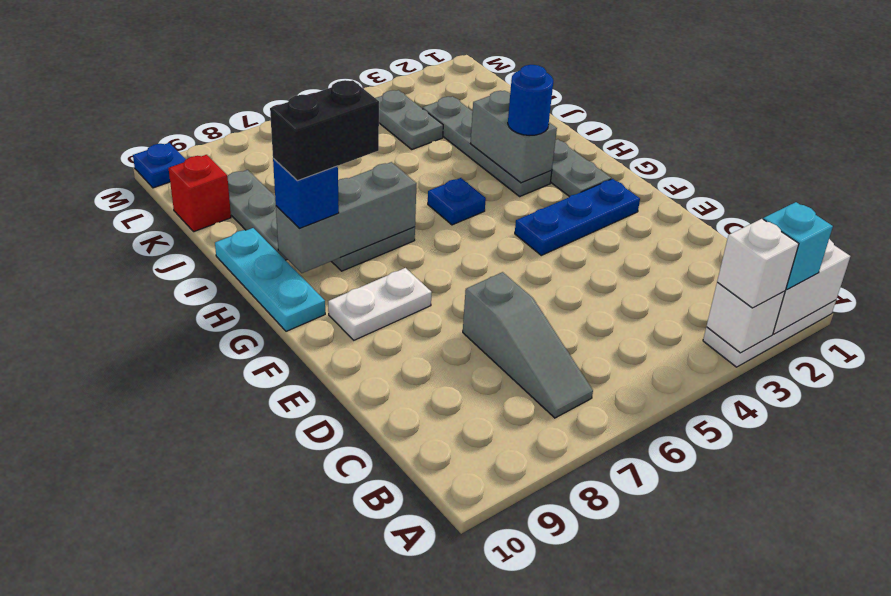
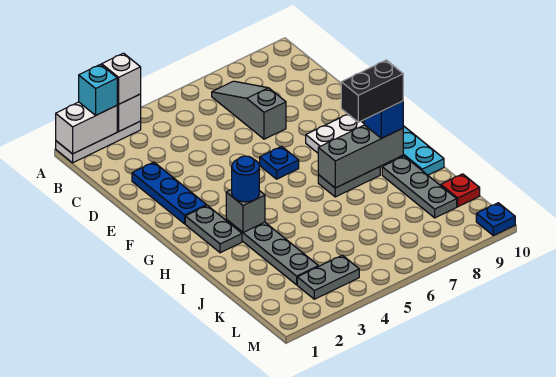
blue 1x3 plate [515,179,640,255] -> blue 1x3 plate turned to [132,162,206,224]
grey 1x2 brick [471,91,557,183] -> grey 1x1 brick [226,189,265,233]
blue 1x1 plate [428,178,486,225] -> blue 1x1 plate moved to [260,146,299,179]
grey 1x2 plate [376,90,443,149] -> grey 1x2 plate turned to [297,255,359,299]
red 1x1 brick [169,155,231,232] -> red 1x1 plate [441,174,480,207]

